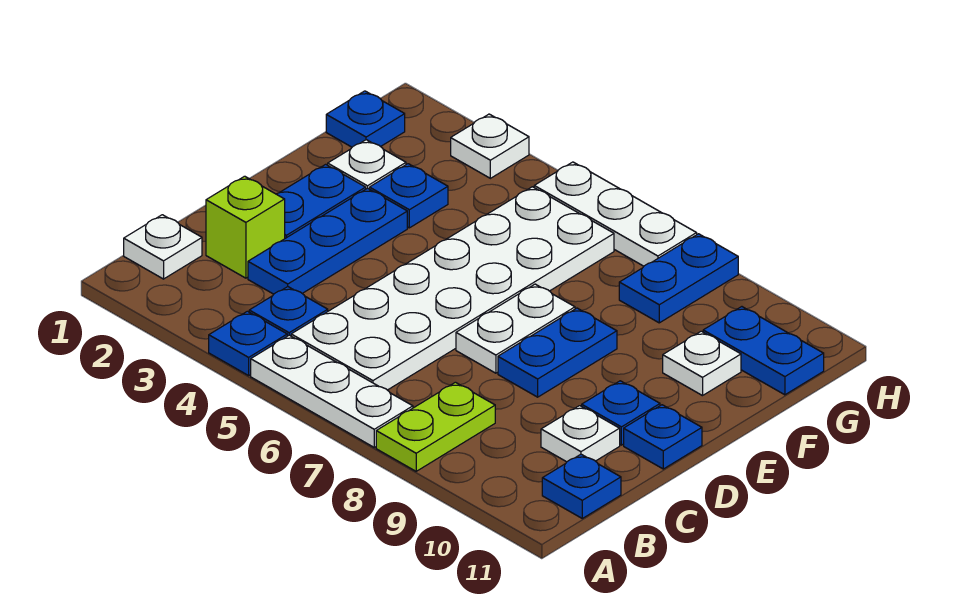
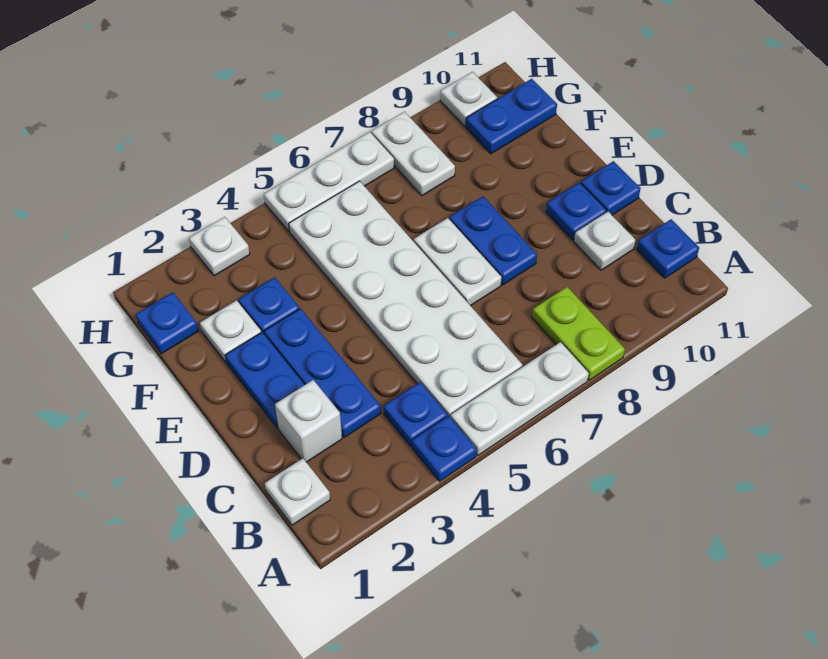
lime 1x1 brick [206,176,285,278] -> white 1x1 brick [275,380,342,462]
white 1x1 plate [663,331,741,396] -> white 1x1 plate moved to [440,72,497,126]
blue 1x2 plate [619,234,738,323] -> white 1x2 plate [371,112,455,196]

